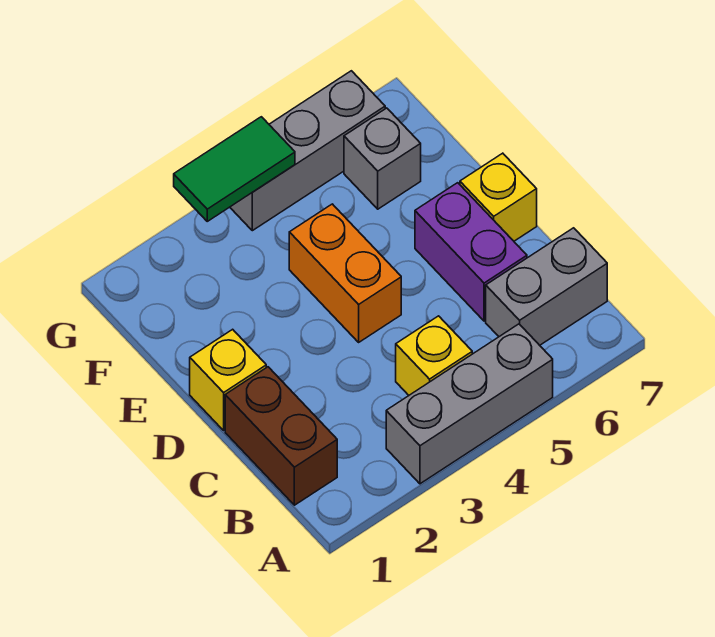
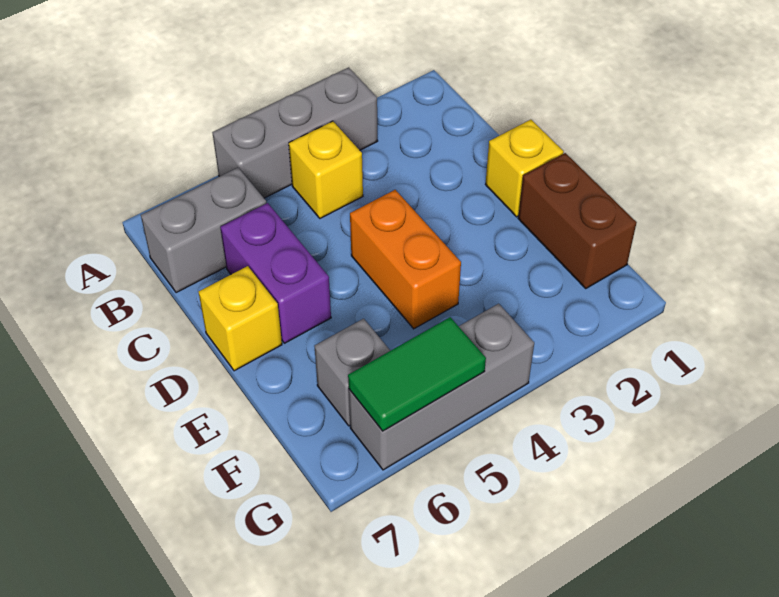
brown 1x2 brick [225,367,337,505] -> brown 1x2 brick moved to [518,153,637,288]
green 1x2 tile [174,117,295,221] -> green 1x2 tile moved to [348,317,486,431]

